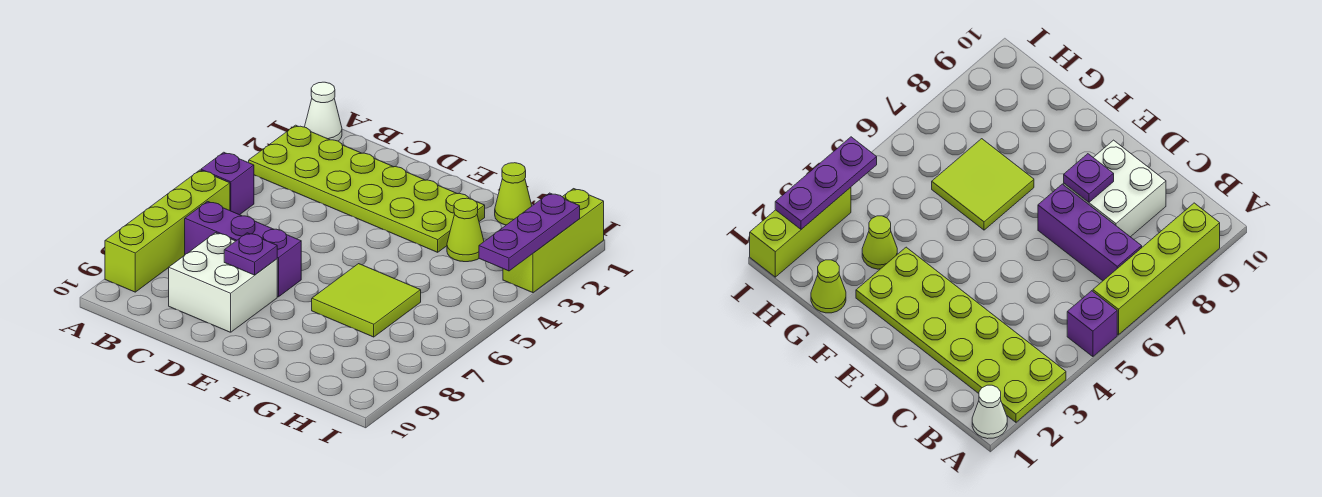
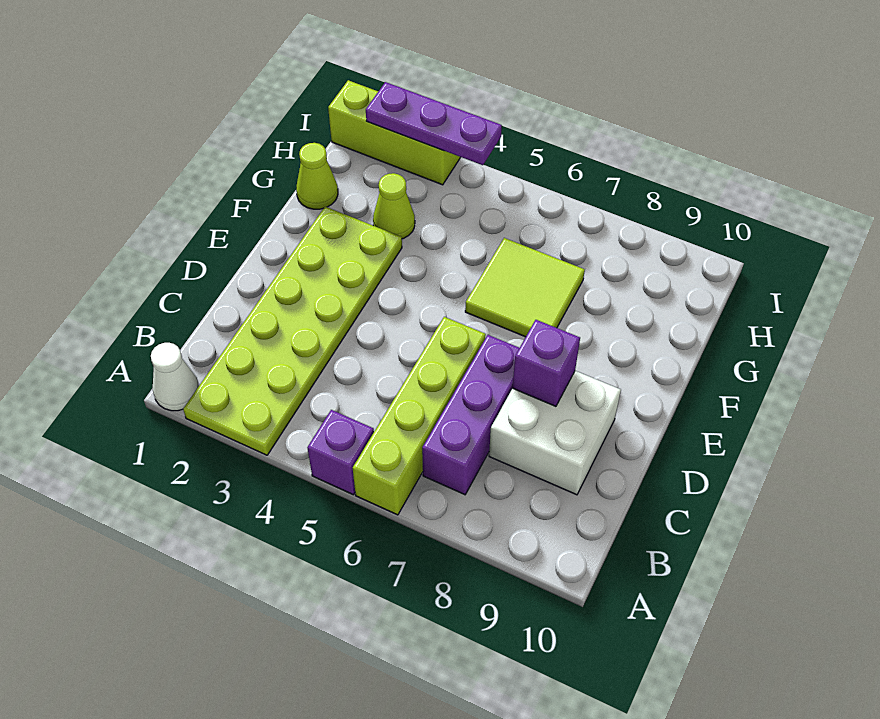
lime 1x4 brick [105,170,230,292] -> lime 1x4 brick turned to [353,317,486,515]
purple 1x1 plate [224,233,277,275] -> purple 1x1 brick [512,320,580,406]

